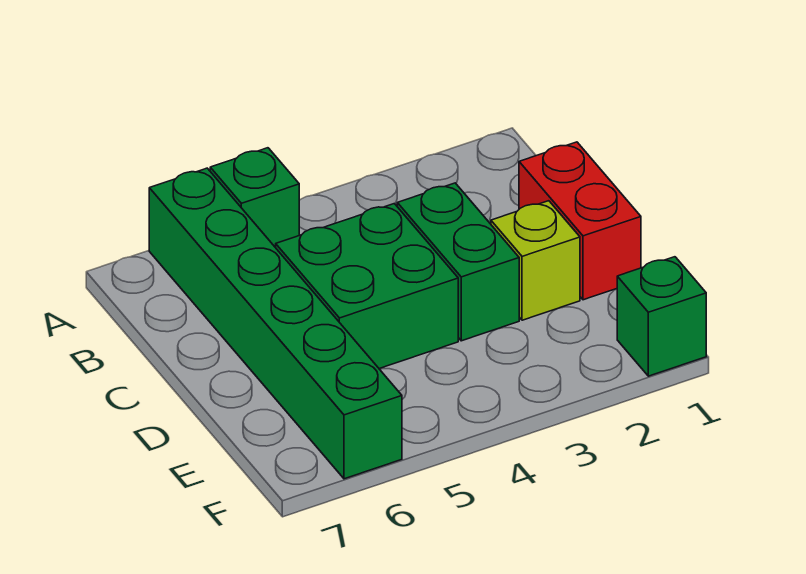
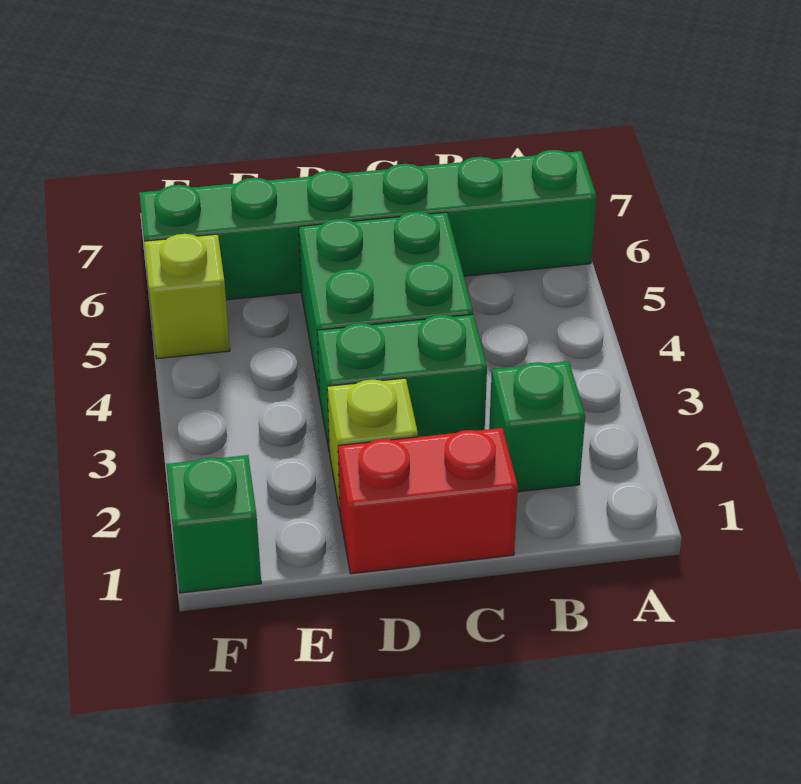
green 1x1 brick [210,148,299,248] -> green 1x1 brick moved to [489,361,585,492]
none -> lime 1x1 brick [144,234,230,359]

